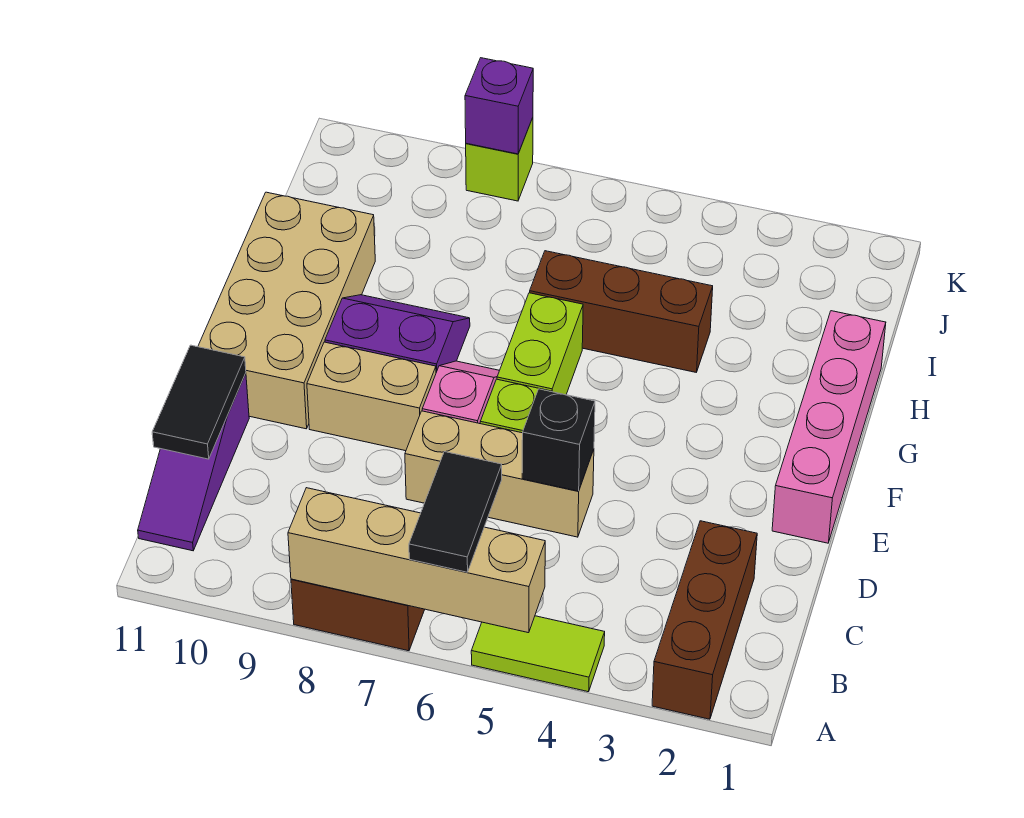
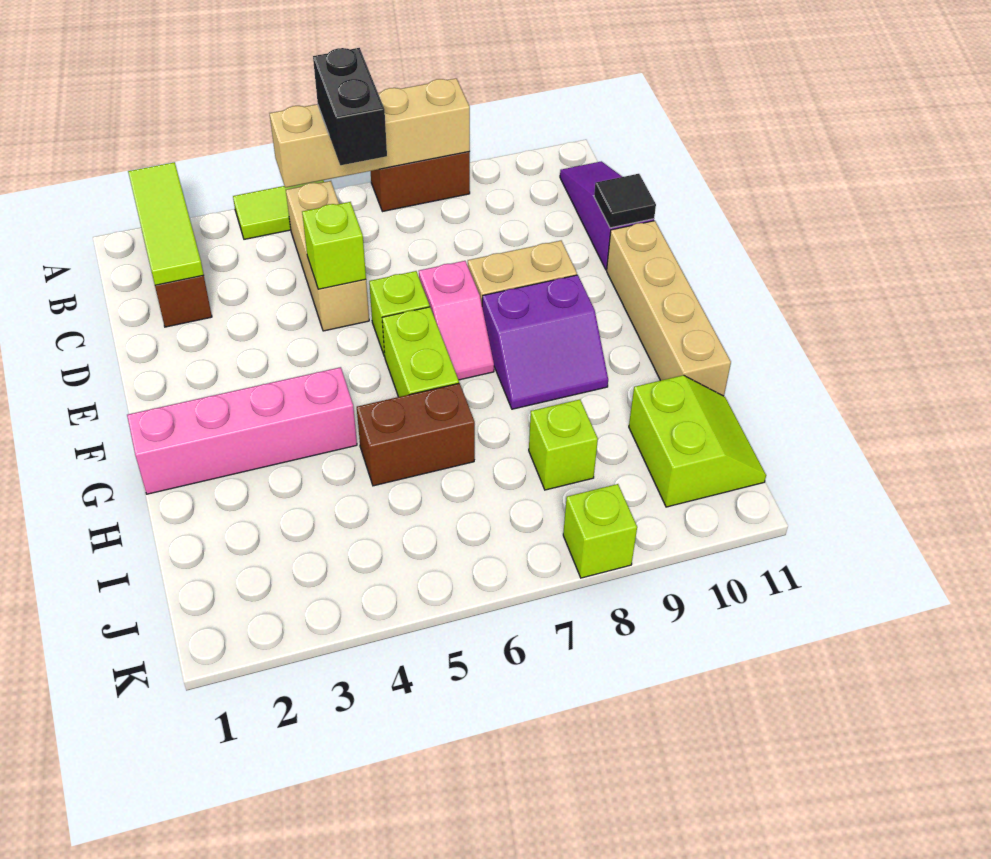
none -> lime 1x3 tile [128,162,204,285]
black 1x2 tile [409,452,502,572] -> black 1x2 brick [313,48,387,165]
black 1x2 tile [152,345,246,459] -> black 1x1 tile [594,174,656,228]
tan 1x3 brick [405,411,594,537] -> tan 1x3 brick turned to [286,181,369,331]
black 1x1 brick [522,389,595,491] -> lime 1x1 brick [302,202,366,289]
pink 1x4 brick [772,311,886,543] -> pink 1x4 brick turned to [127,367,357,494]
tan 2x4 brick [198,192,375,429] -> tan 1x4 brick [607,221,731,396]
brown 1x3 brick [530,251,713,372] -> brown 1x2 brick [357,383,475,486]
none -> lime 1x1 brick [529,400,598,490]
none -> lime 2x2 slope [629,375,766,507]
purple 1x1 brick [465,58,533,154] -> none

